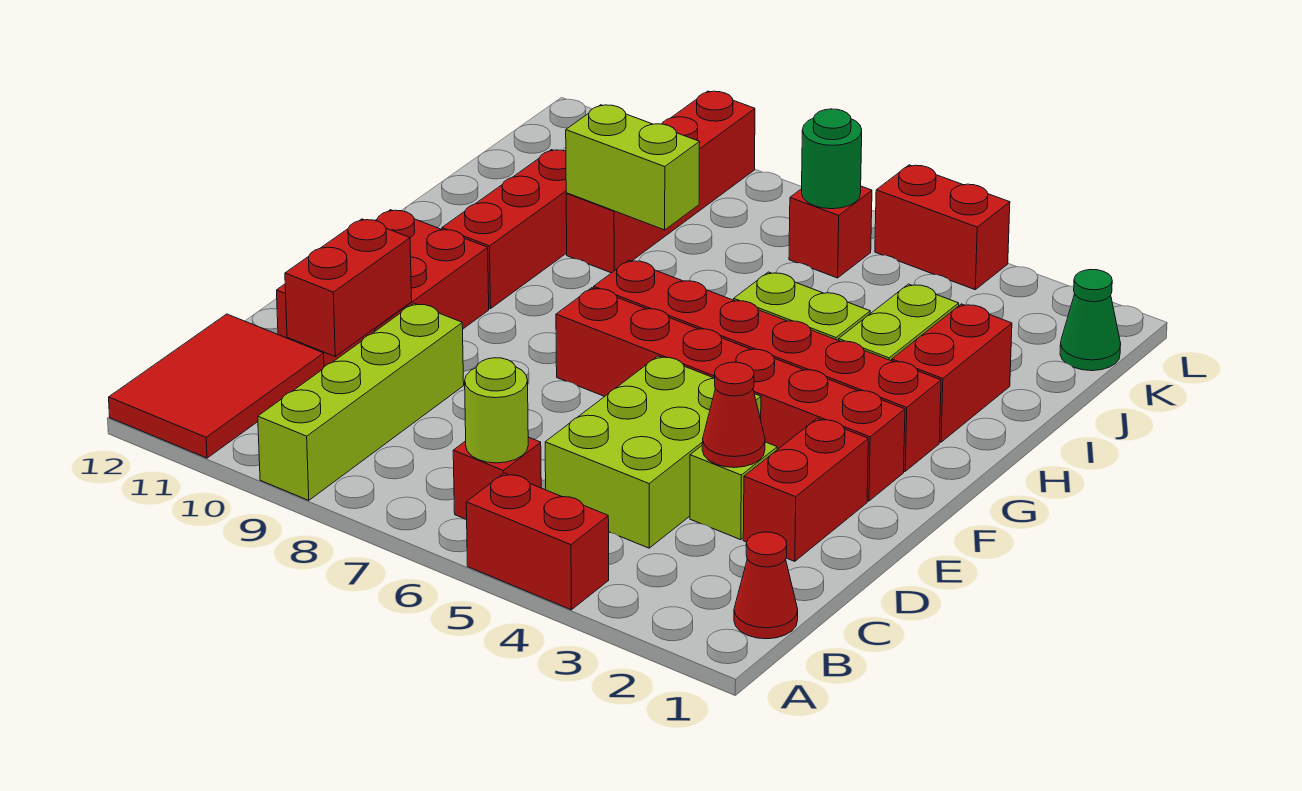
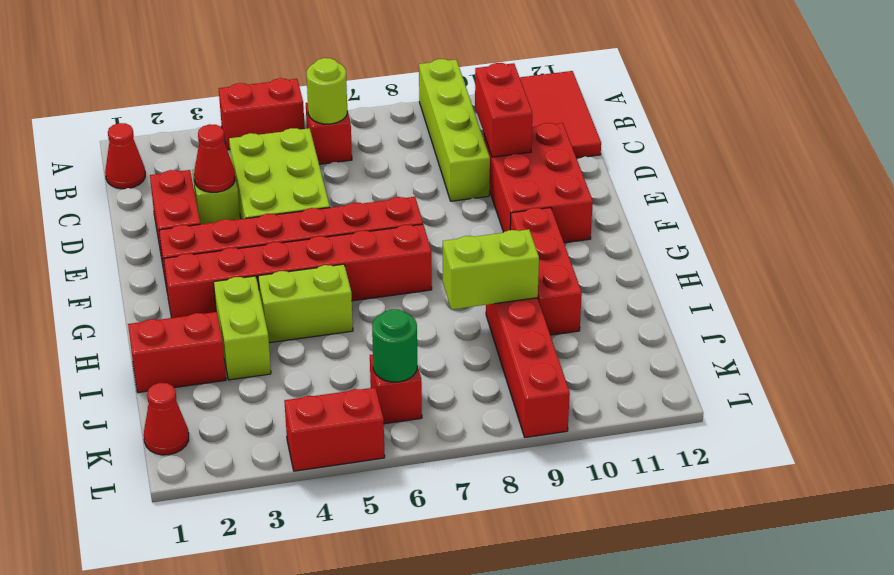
red 1x2 brick [892,304,1012,442] -> red 1x2 brick turned to [128,312,226,393]
green 1x1 cone [1060,270,1121,371] -> red 1x1 cone [144,383,189,455]

